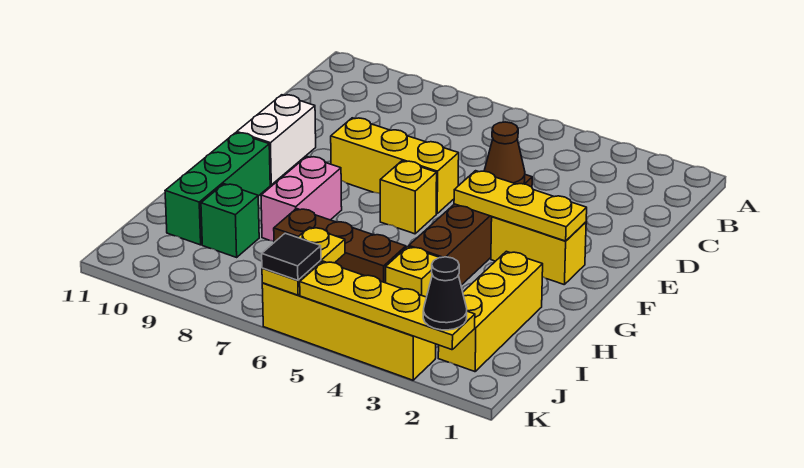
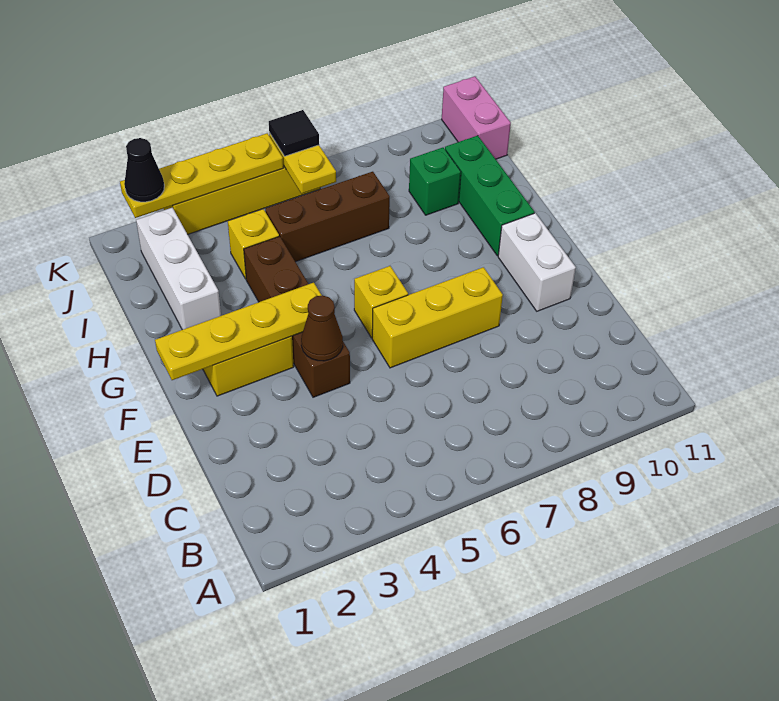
yellow 1x3 plate [454,171,587,241] -> yellow 1x4 plate [155,283,322,380]
pink 1x2 brick [261,157,342,241] -> pink 1x2 brick moved to [442,76,511,159]
yellow 1x3 brick [438,251,543,372] -> white 1x3 brick [136,208,221,330]

